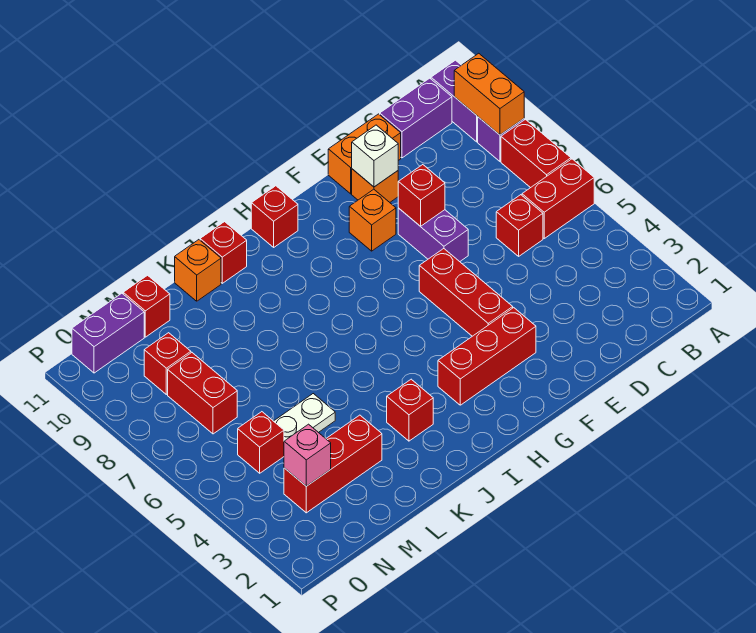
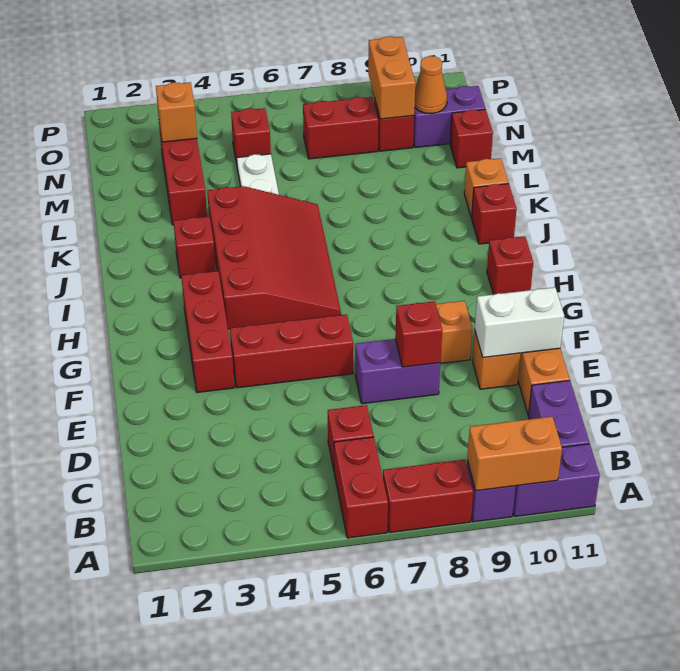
white 1x1 brick [352,125,398,187] -> white 1x2 brick [475,287,564,357]
none -> red 3x4 slope [207,186,341,329]
pink 1x1 brick [284,424,331,486] -> orange 1x1 brick [156,82,197,142]
none -> orange 1x2 brick [368,36,415,119]
none -> orange 1x1 cone [415,56,447,113]
purple 1x2 brick [72,293,144,373] -> purple 1x2 brick turned to [413,86,485,147]

